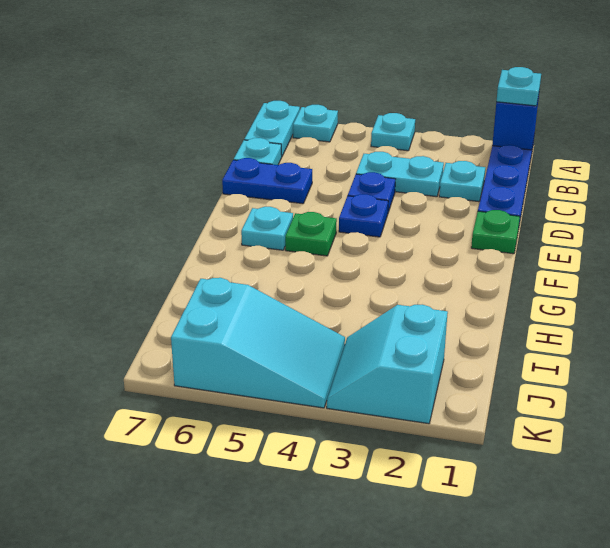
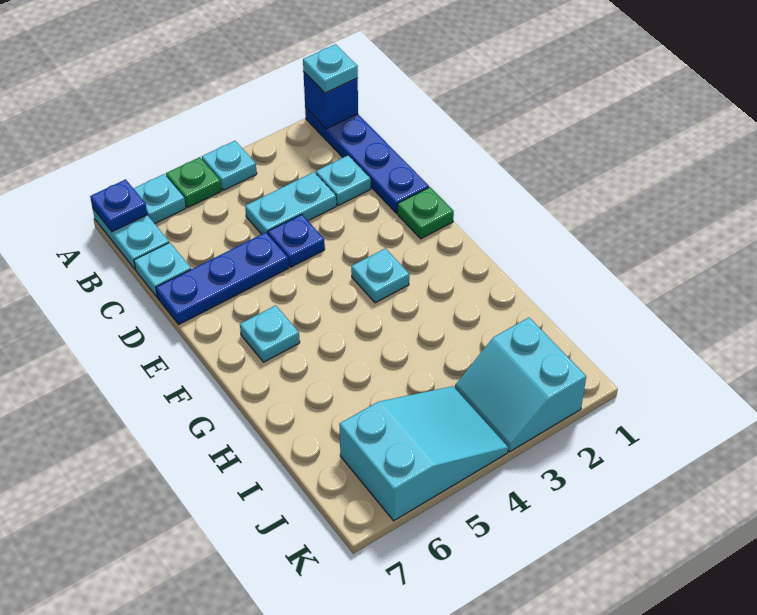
blue 1x2 plate [222,158,312,204] -> blue 1x3 plate [156,232,289,324]
blue 1x1 plate [339,194,388,237] -> blue 1x1 plate moved to [90,179,147,232]
none -> cyan 1x1 plate [351,248,409,303]
green 1x1 plate [285,212,337,256] -> green 1x1 plate moved to [166,157,221,208]

